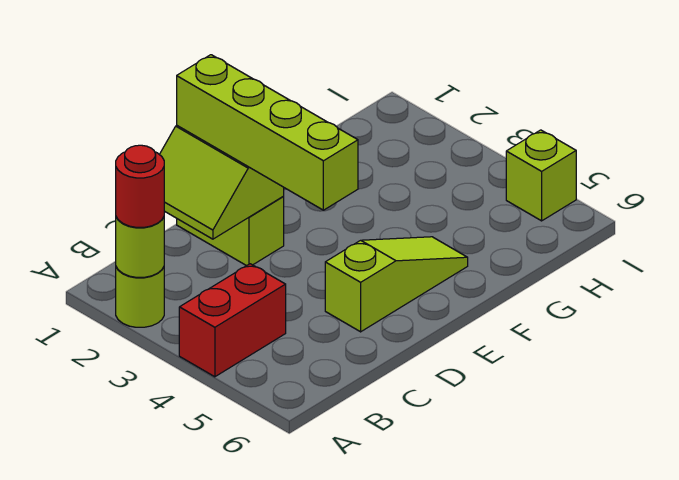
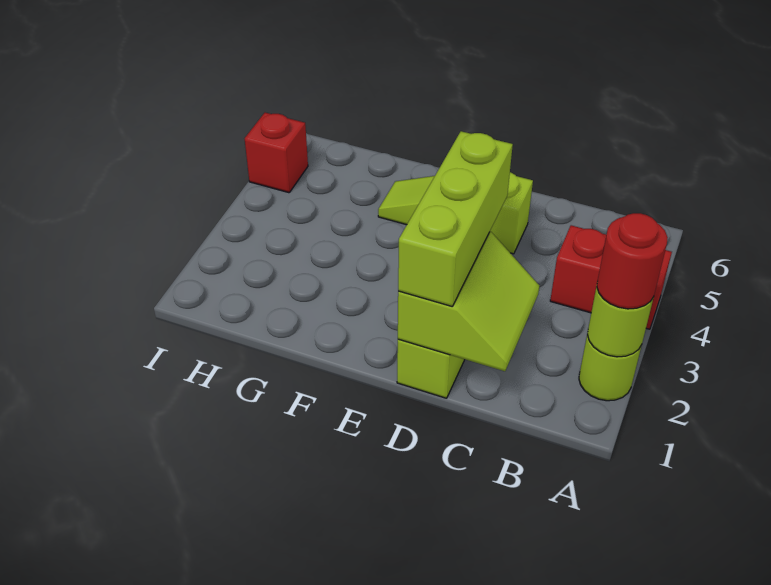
lime 1x4 brick [177,55,358,210] -> lime 1x3 brick [398,131,513,306]
lime 1x1 brick [506,130,576,221] -> red 1x1 brick [245,113,308,193]

